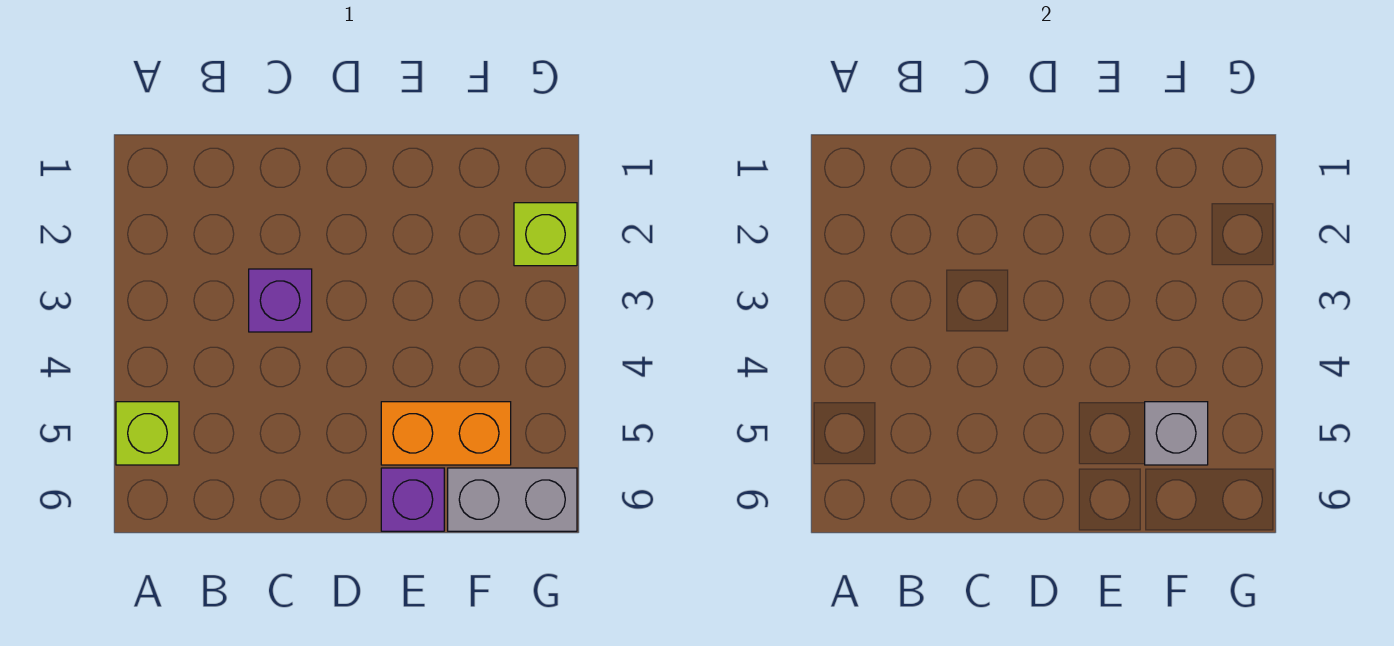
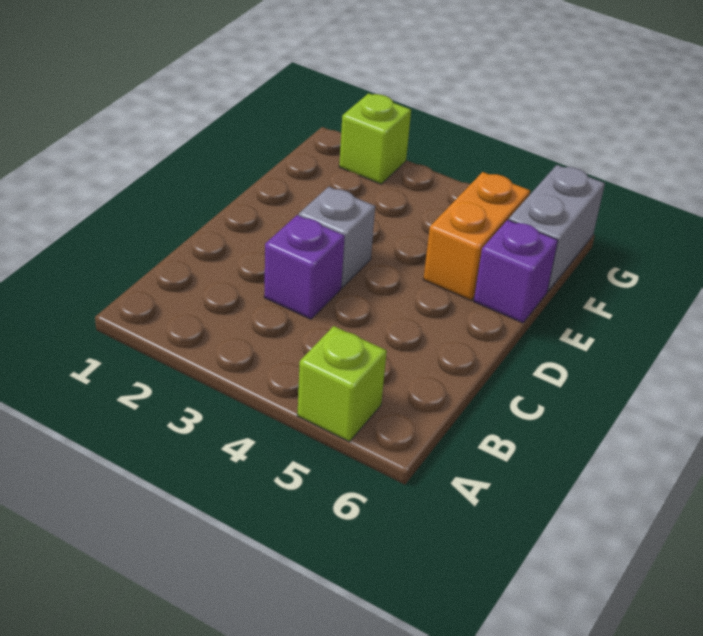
grey 1x1 brick [1145,402,1208,465] -> grey 1x1 brick moved to [299,187,375,288]

